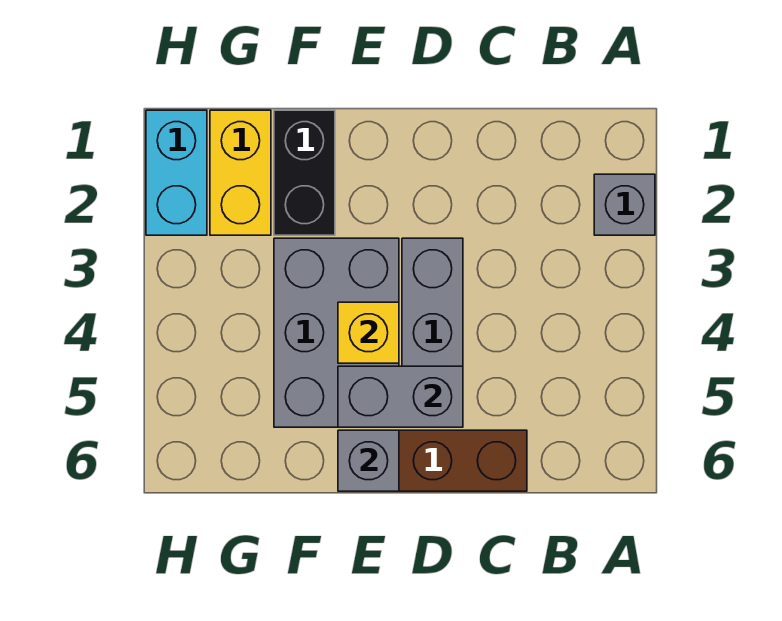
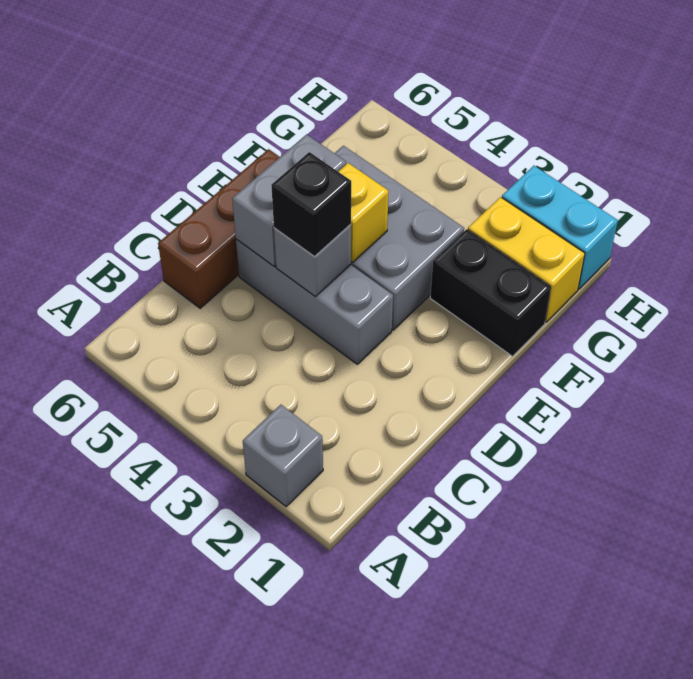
none -> black 1x1 brick [271,152,351,257]
grey 1x1 brick [338,430,399,491] -> grey 1x1 brick moved to [274,224,351,297]

